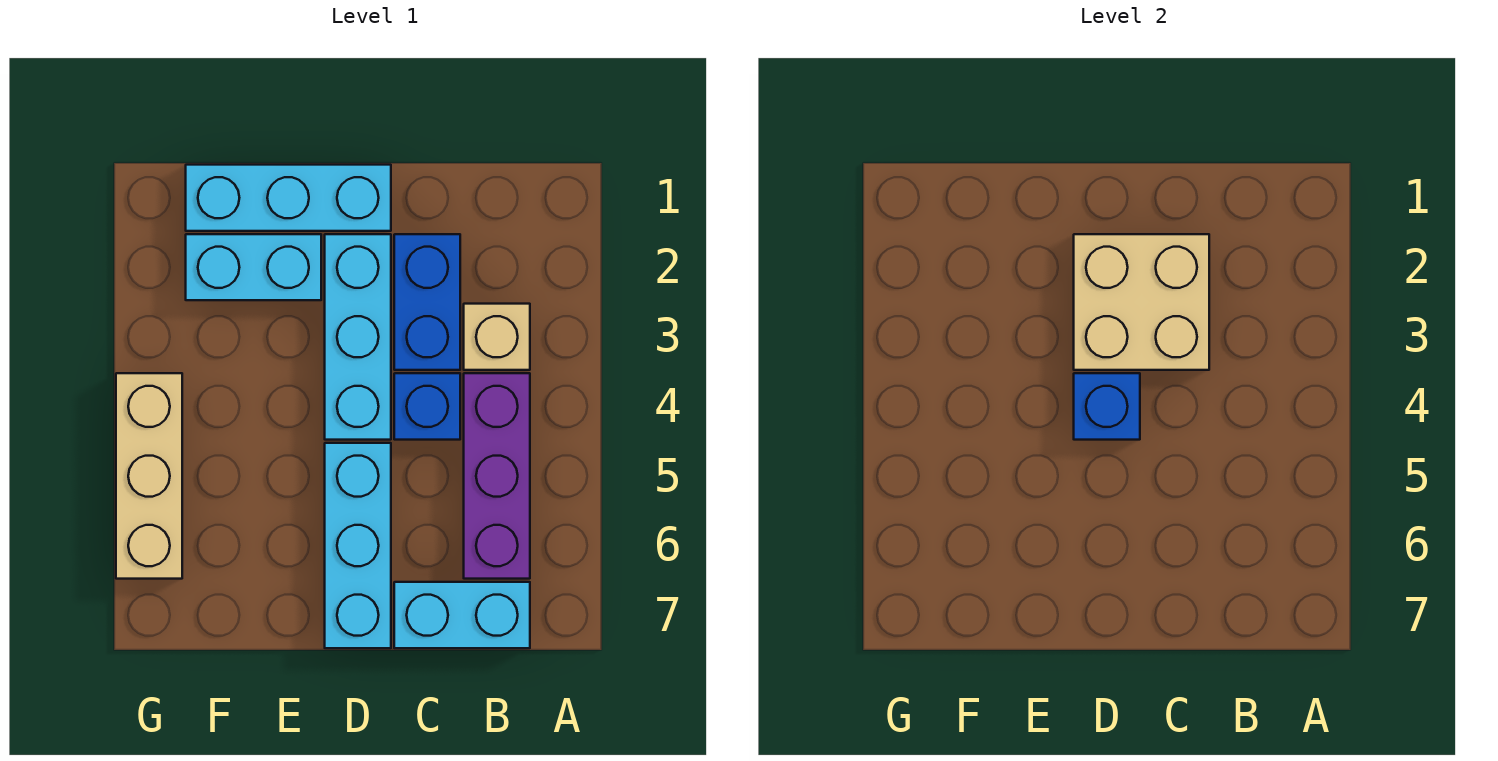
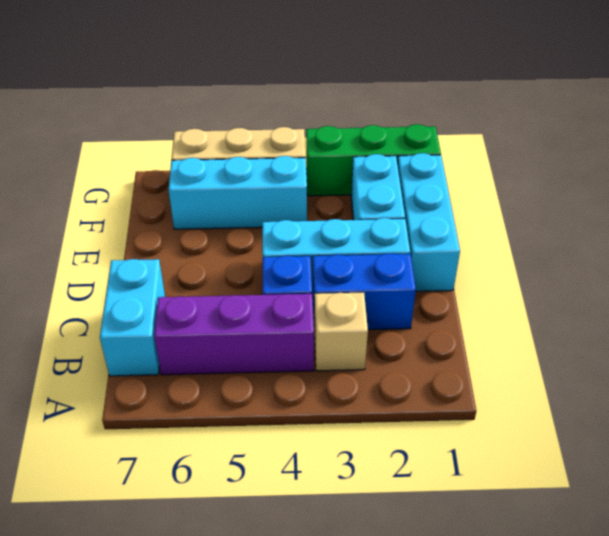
tan 2x2 brick [1074,234,1209,370] -> none
blue 1x1 brick [1074,373,1140,440] -> none
cyan 1x3 brick [325,443,391,648] -> cyan 1x3 brick moved to [169,156,307,229]
none -> green 1x3 brick [306,124,441,196]

